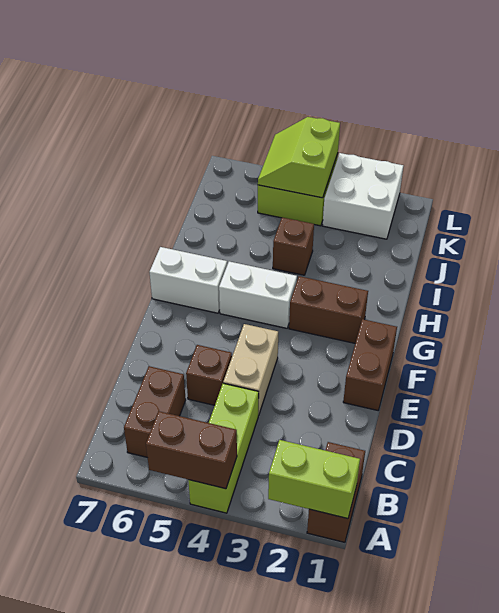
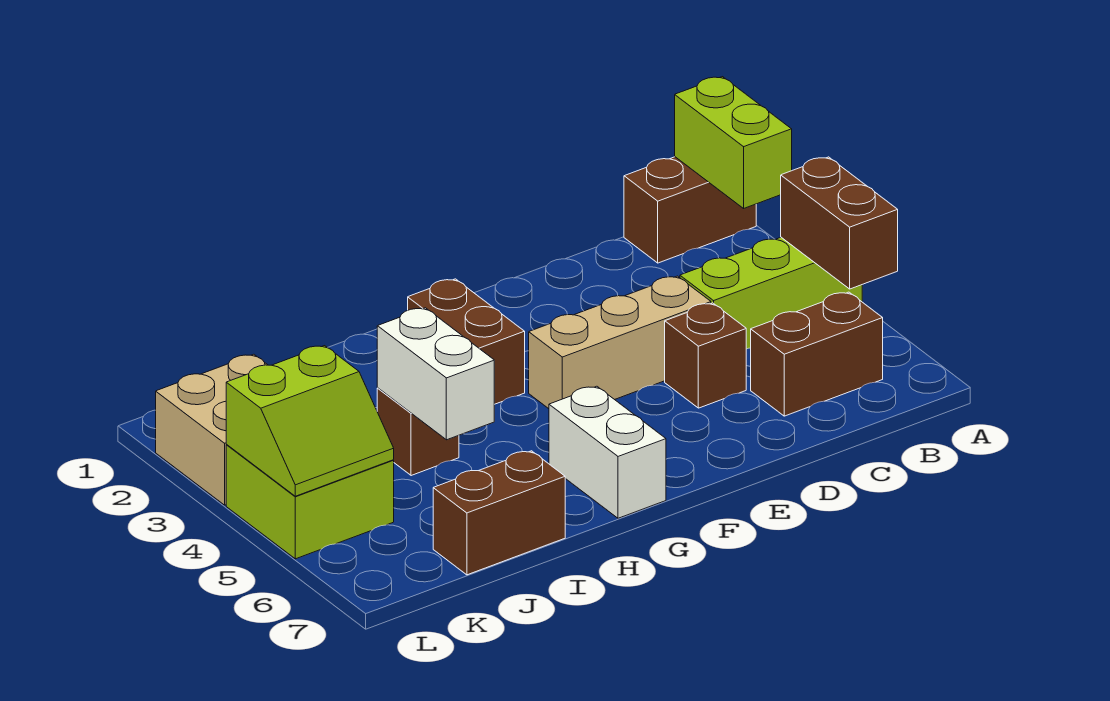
tan 1x2 brick [223,324,278,415] -> tan 1x3 brick [529,276,711,409]
brown 1x2 brick [343,319,397,410] -> brown 1x2 brick moved to [433,451,565,575]
white 1x2 brick [219,261,297,328] -> white 1x2 brick moved to [377,308,494,440]
white 2x2 brick [323,153,403,239] -> tan 2x2 brick [156,354,267,505]

